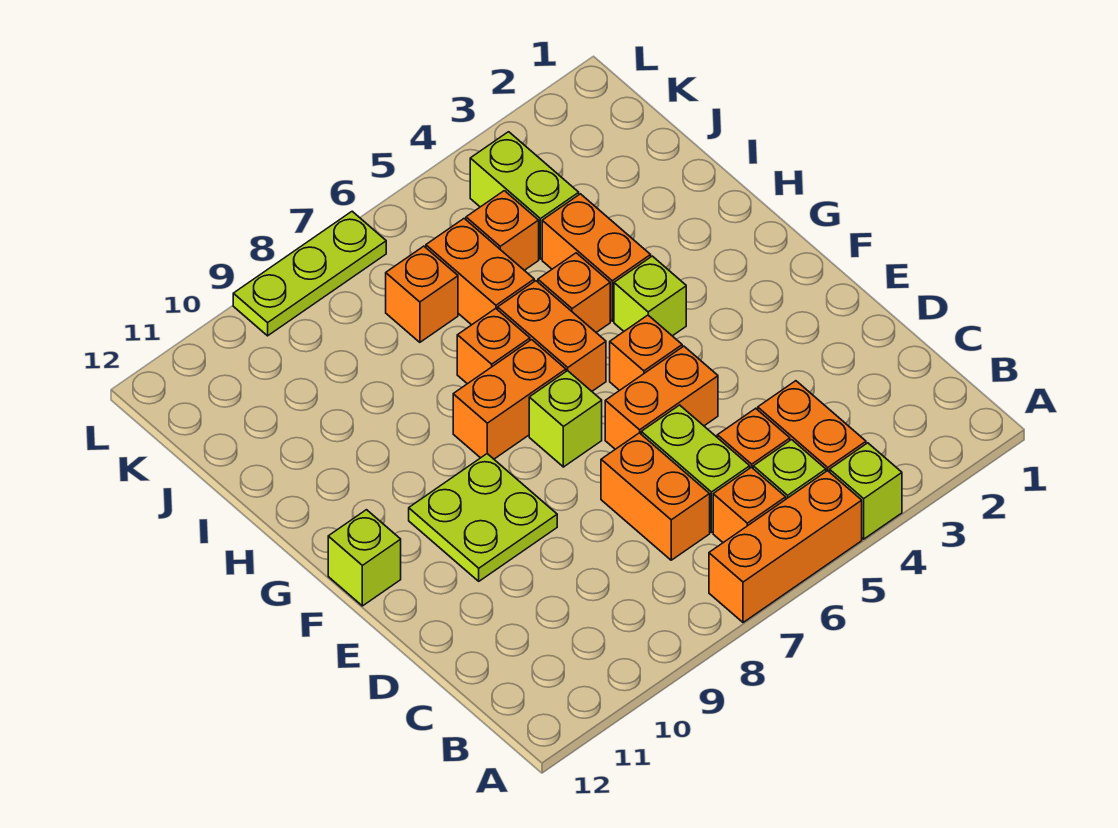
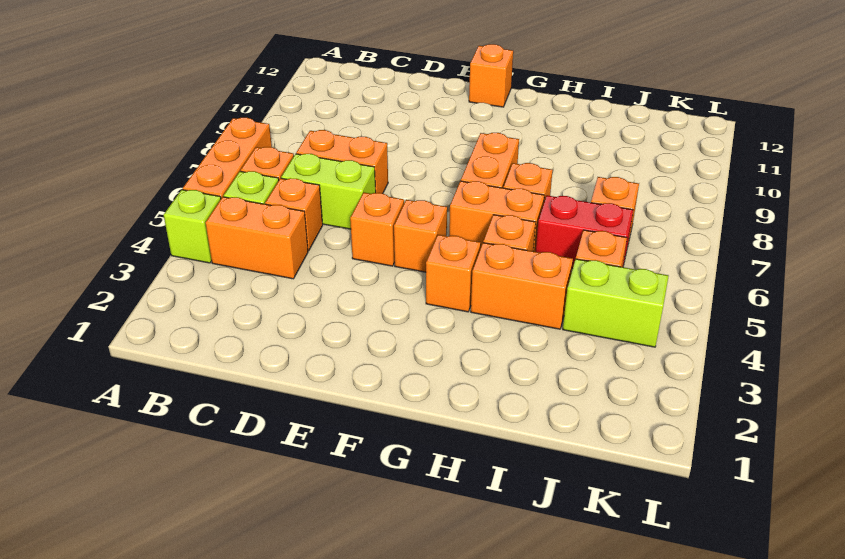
orange 1x2 brick [605,346,718,449] -> orange 1x1 brick [350,193,404,266]
lime 2x2 plate [409,454,557,581] -> none
lime 1x1 brick [529,371,602,467] -> none
lime 1x1 brick [328,510,401,606] -> orange 1x1 brick [469,44,513,107]
lime 1x1 brick [614,256,686,336] -> orange 1x1 brick [426,235,481,312]
orange 1x2 brick [426,219,534,325] -> red 1x2 brick [536,195,633,269]
lime 1x3 plate [233,211,386,336] -> none

